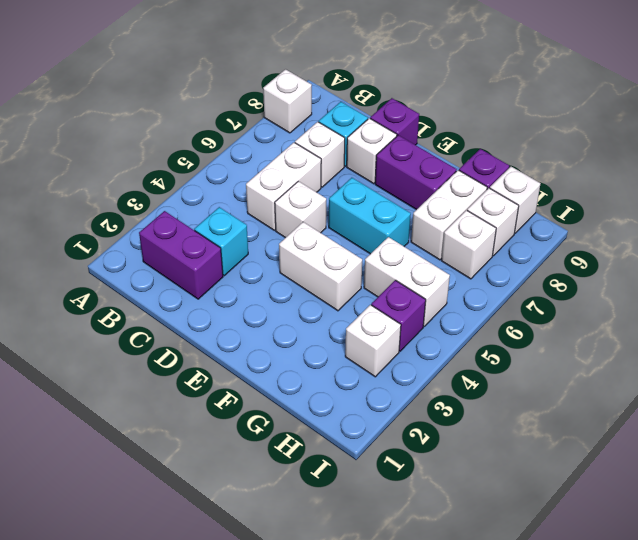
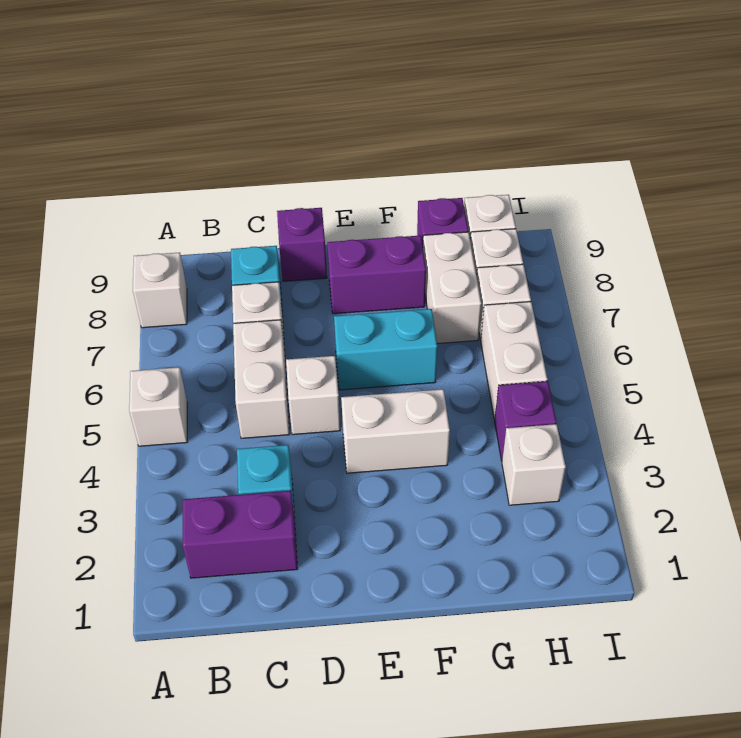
white 1x1 brick [347,118,397,184] -> white 1x1 brick moved to [129,367,188,446]
white 1x2 brick [364,237,450,326] -> white 1x2 brick turned to [481,302,547,419]

